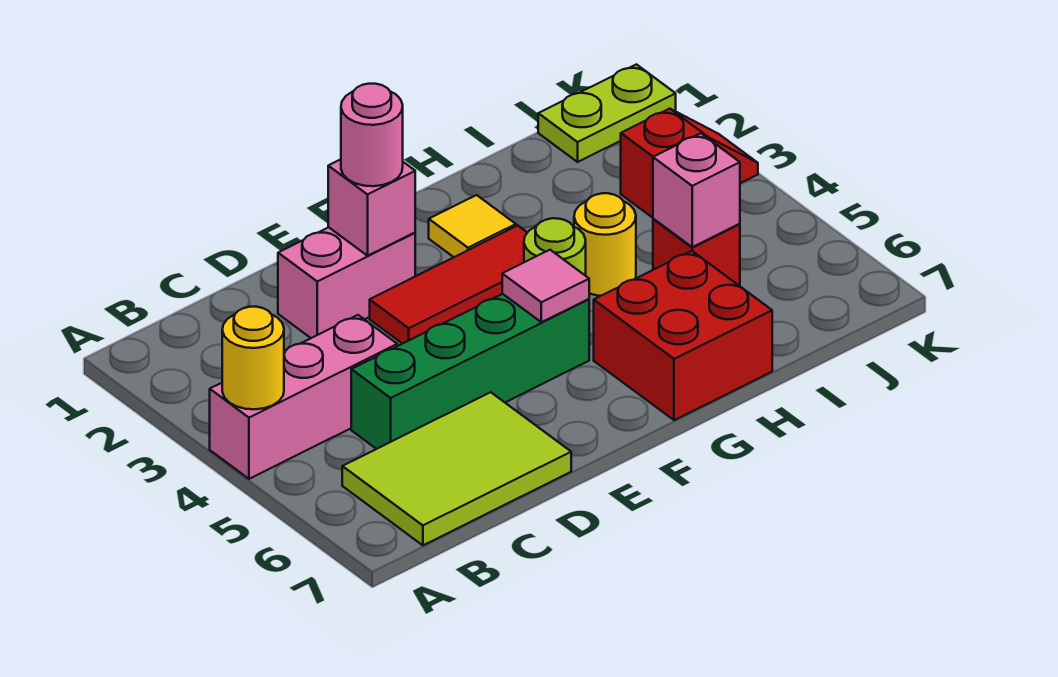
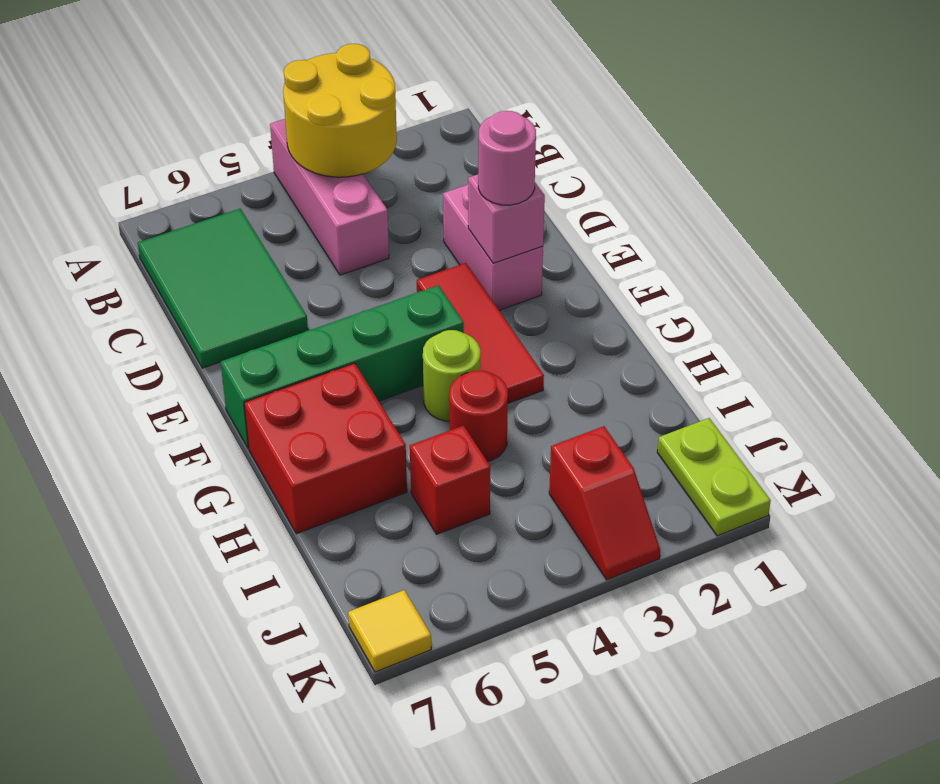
yellow 1x1 round brick [222,307,284,409] -> yellow 2x2 round brick [283,44,397,177]
lime 2x3 tile [342,392,571,545] -> green 2x3 tile [138,209,308,368]
green 1x4 brick [351,294,589,449] -> green 1x4 brick turned to [221,285,464,448]
pink 1x1 tile [502,250,589,322] -> none
yellow 1x1 tile [429,195,516,257] -> yellow 1x1 tile moved to [348,590,431,672]
yellow 1x1 round brick [574,193,636,296] -> red 1x1 round brick [449,370,508,462]
pink 1x1 brick [653,133,740,247] -> none

